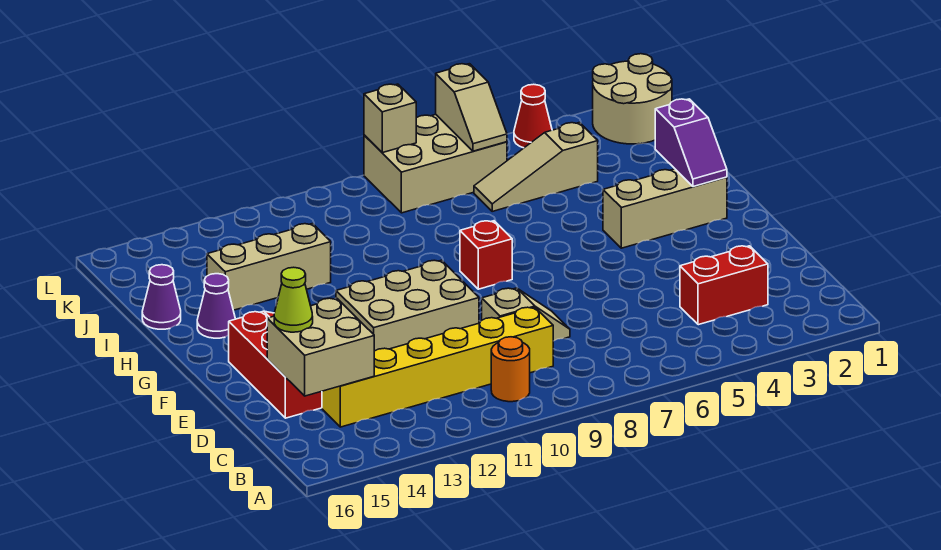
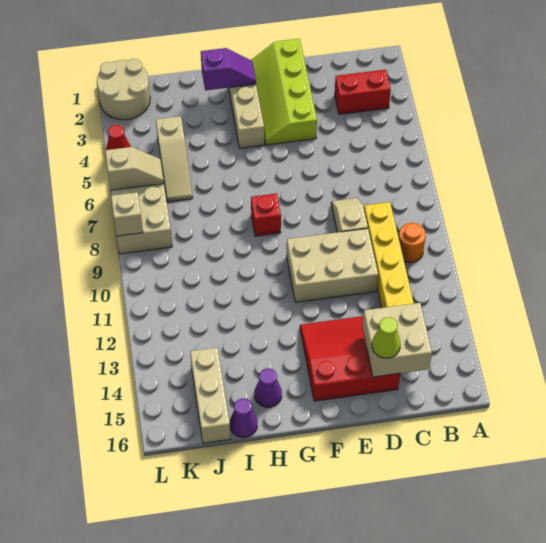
red 1x2 brick [680,246,768,325] -> red 1x2 brick turned to [335,70,391,114]
none -> lime 2x4 slope [251,39,317,145]
tan 2x3 brick [336,260,479,351] -> tan 2x3 brick turned to [287,228,378,302]
tan 1x3 brick [207,224,331,310] -> tan 1x3 brick moved to [190,348,230,443]

